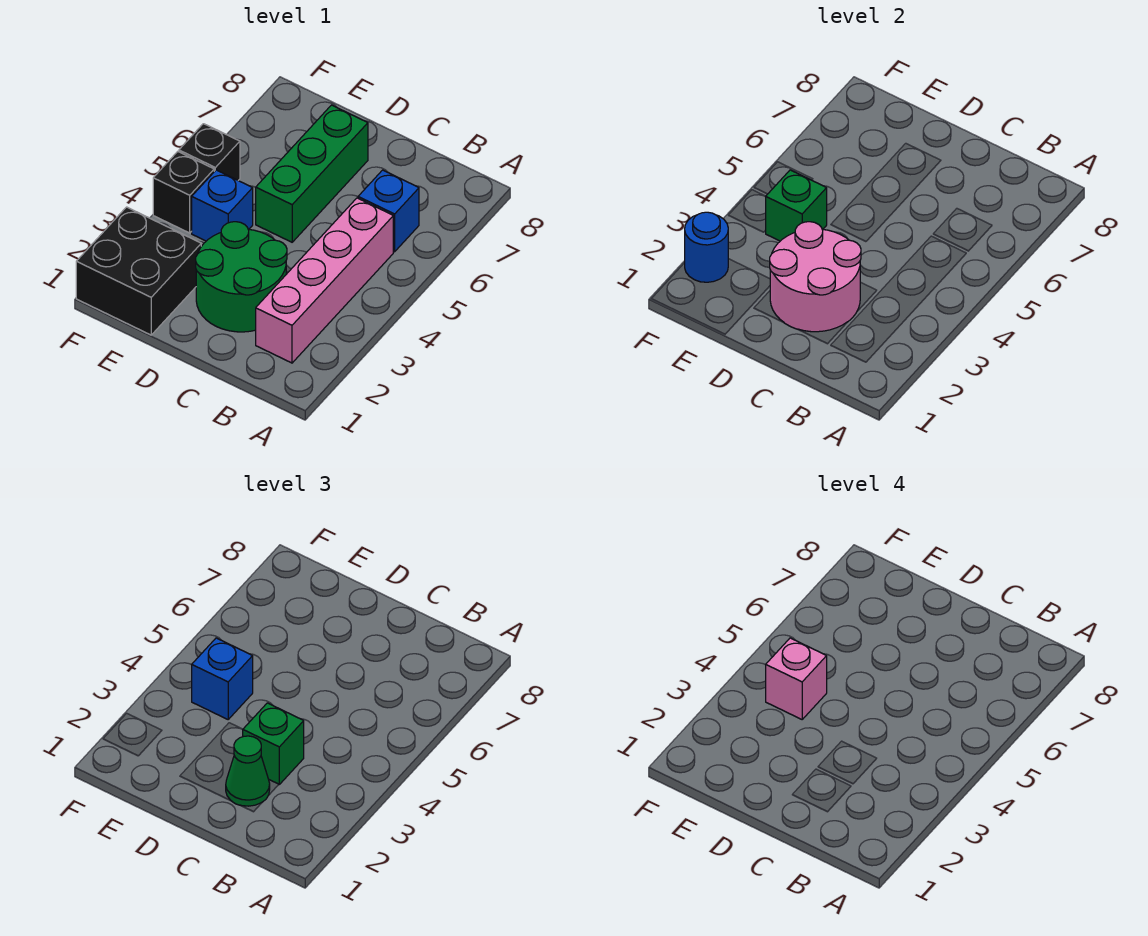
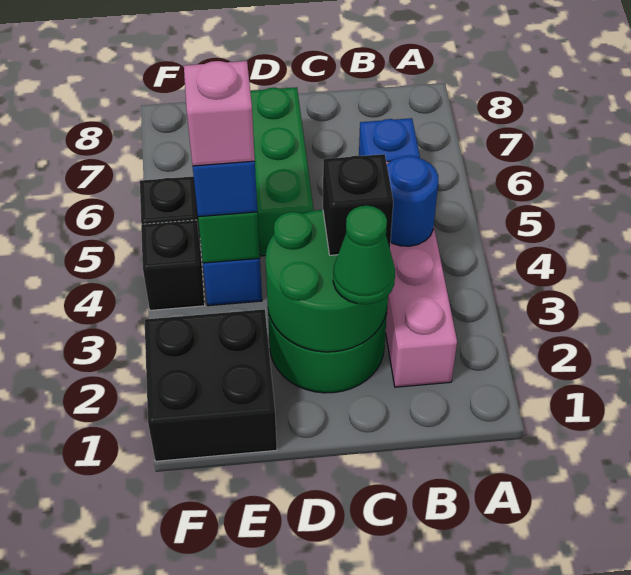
pink 2x2 round brick [770,222,861,332] -> green 2x2 round brick [266,210,388,352]
green 1x1 brick [243,703,304,784] -> black 1x1 brick [323,154,393,255]
blue 1x1 round brick [685,212,728,282] -> blue 1x1 round brick moved to [387,156,438,246]

